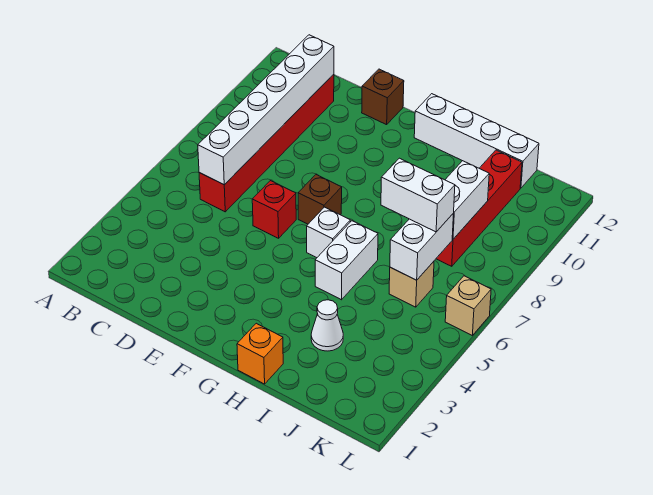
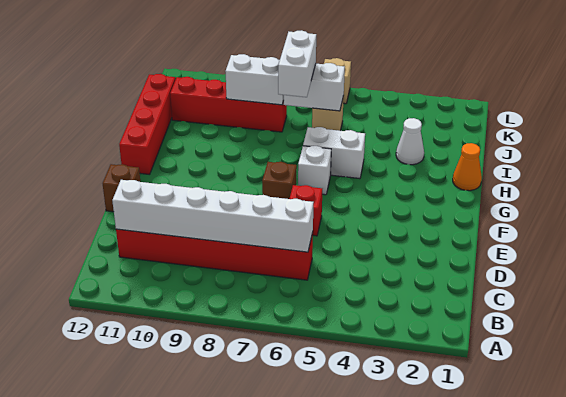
white 1x4 brick [414,94,539,188] -> red 1x4 brick [119,74,175,175]
orange 1x1 brick [237,323,283,384] -> orange 1x1 cone [453,143,482,191]

